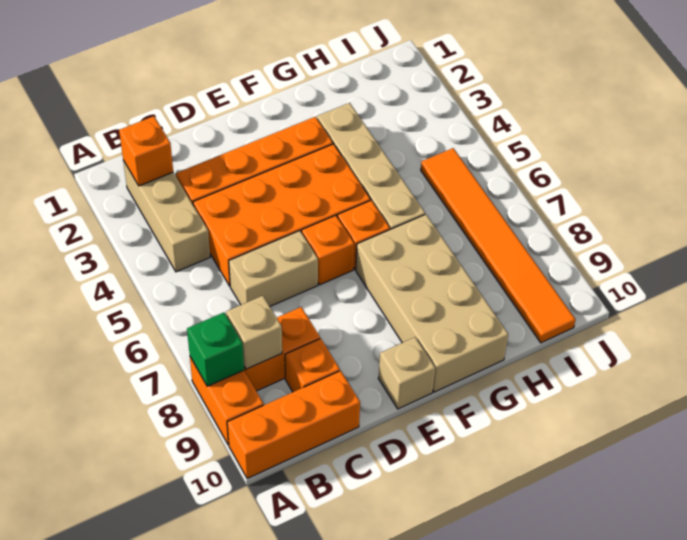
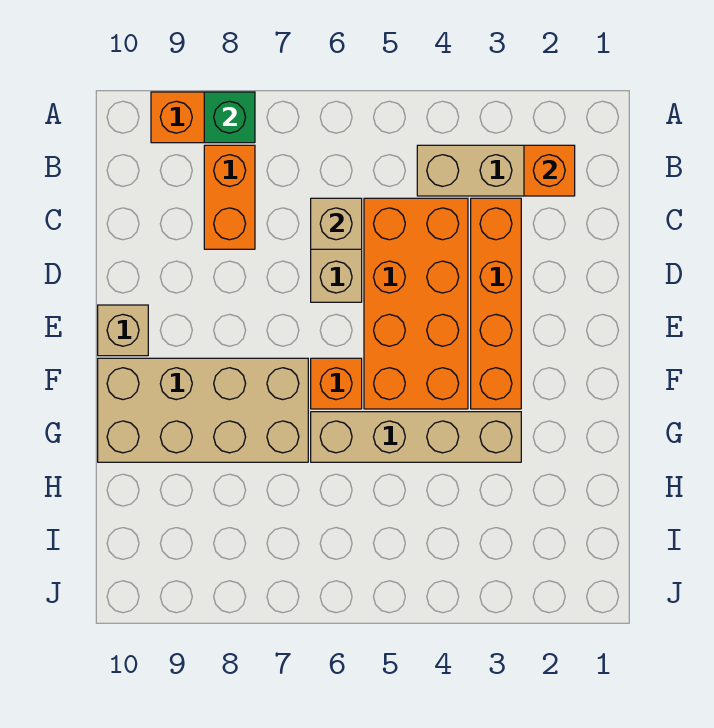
orange 1x3 brick [227,371,360,479] -> none
tan 1x1 brick [226,296,282,369] -> tan 1x1 brick moved to [311,198,362,249]
orange 1x1 brick [285,339,340,392] -> none
orange 1x1 brick [302,215,354,285] -> none
orange 1x6 tile [421,148,576,343] -> none

